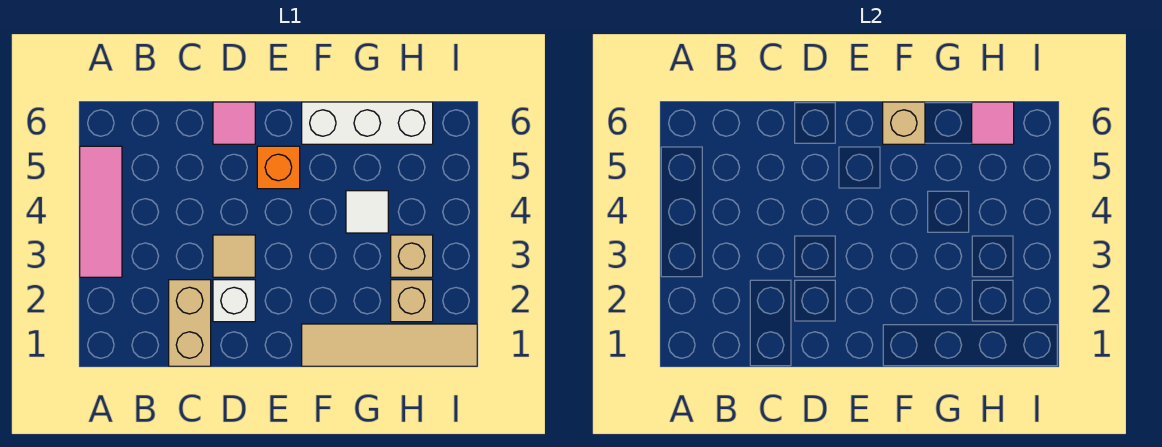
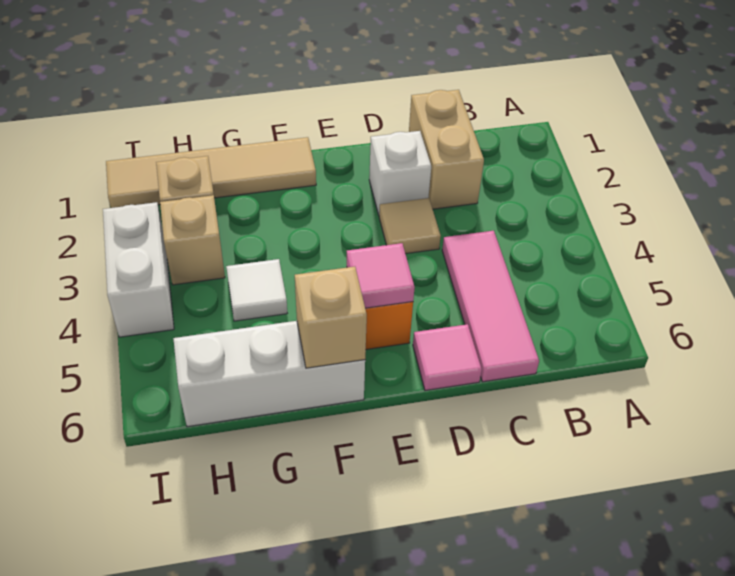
pink 1x3 tile [80,146,122,277] -> pink 1x3 tile moved to [442,231,539,382]
pink 1x1 tile [972,102,1014,144] -> pink 1x1 tile moved to [347,243,415,308]
none -> white 1x2 brick [103,202,174,337]

